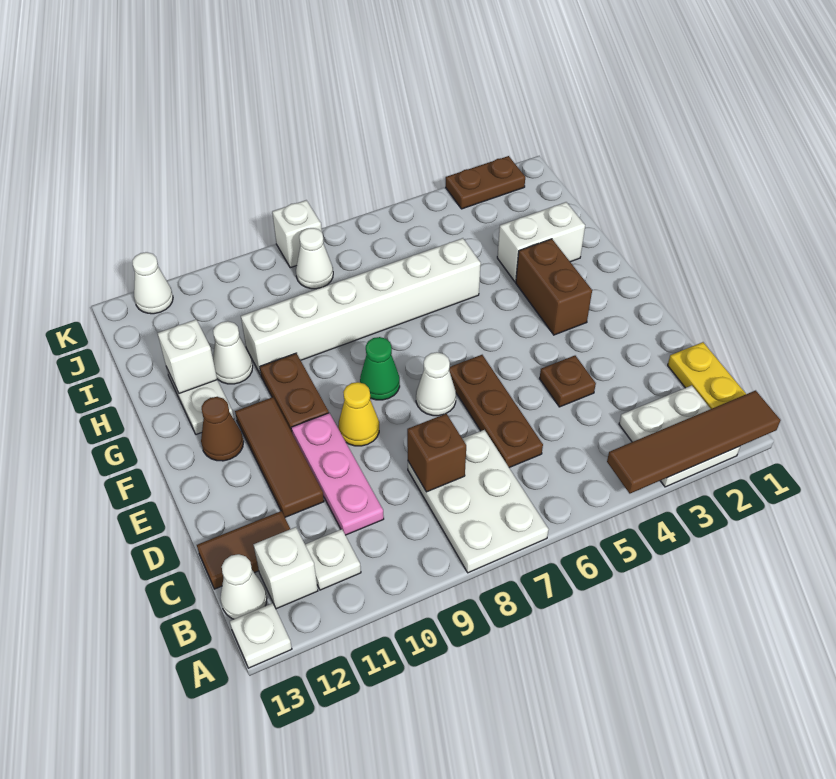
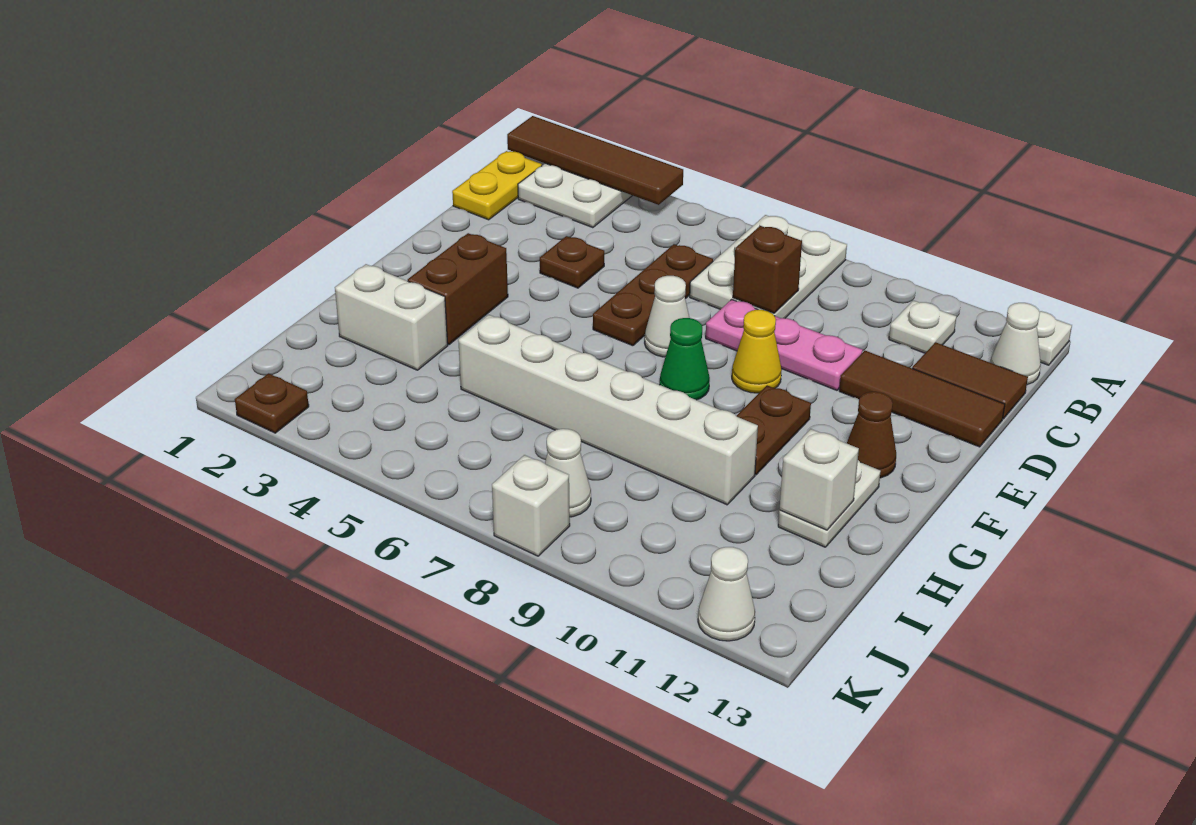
white 1x1 brick [253,527,318,609] -> none
pink 1x3 plate [291,413,384,535] -> pink 1x3 plate turned to [706,299,863,390]
brown 1x3 tile [235,397,324,517] -> brown 1x3 tile turned to [839,351,1005,447]
white 1x1 cone [213,321,253,384] -> none
brown 1x2 plate [446,156,525,209] -> brown 1x1 plate [235,373,309,433]

